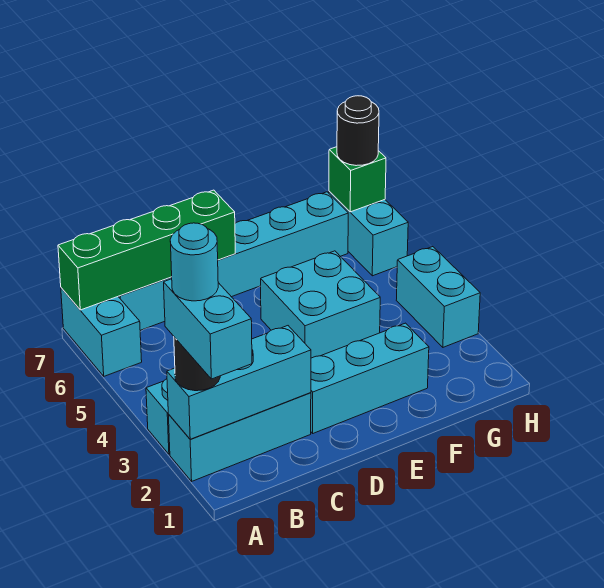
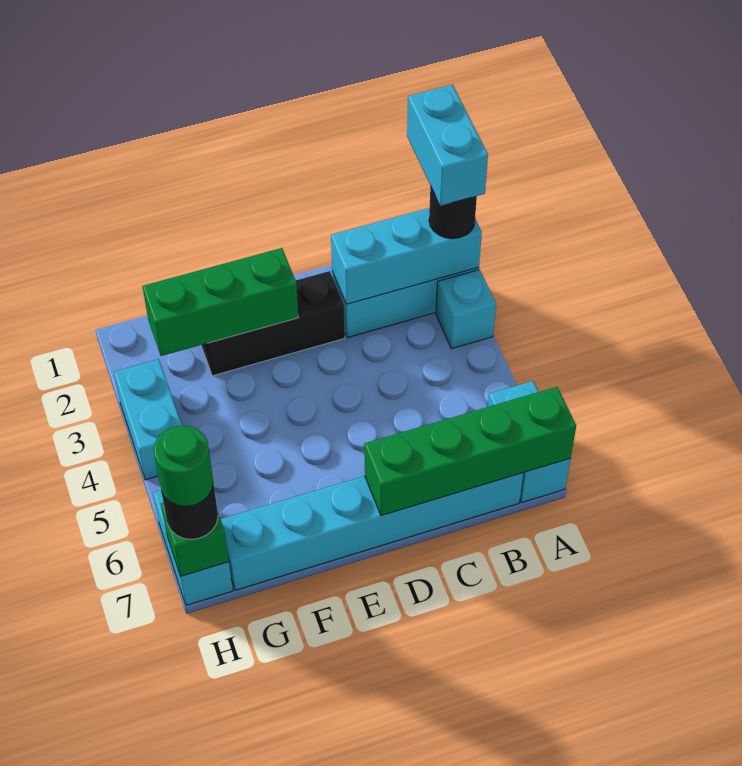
cyan 1x1 round brick [170,223,218,301] -> none
cyan 1x3 brick [311,323,429,433] -> black 1x3 brick [201,271,345,376]
none -> green 1x3 brick [142,248,298,356]
cyan 2x2 brick [261,251,380,358] -> none
none -> green 1x1 round brick [154,425,213,507]

